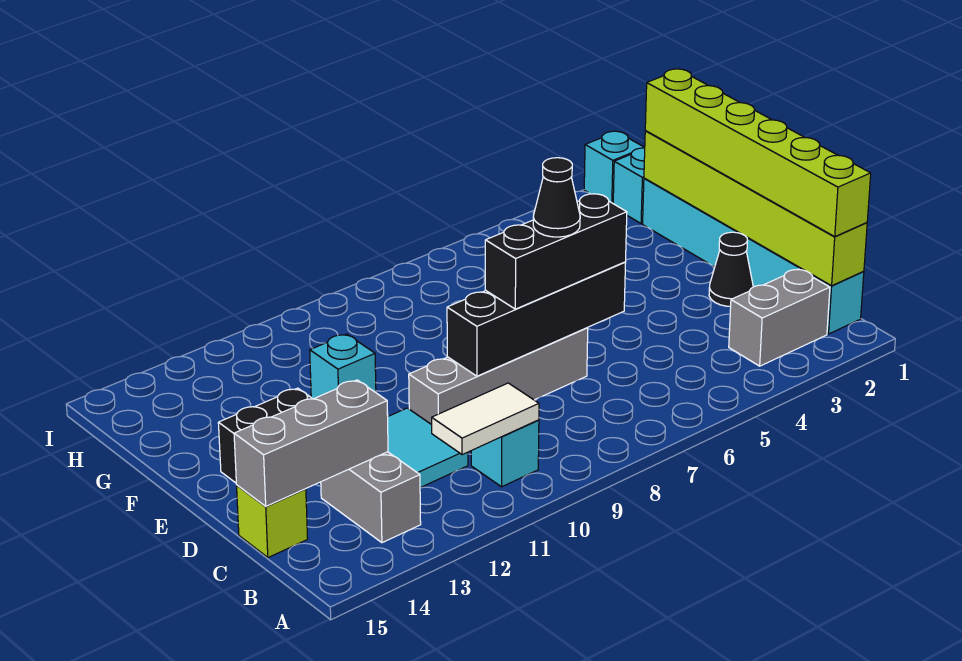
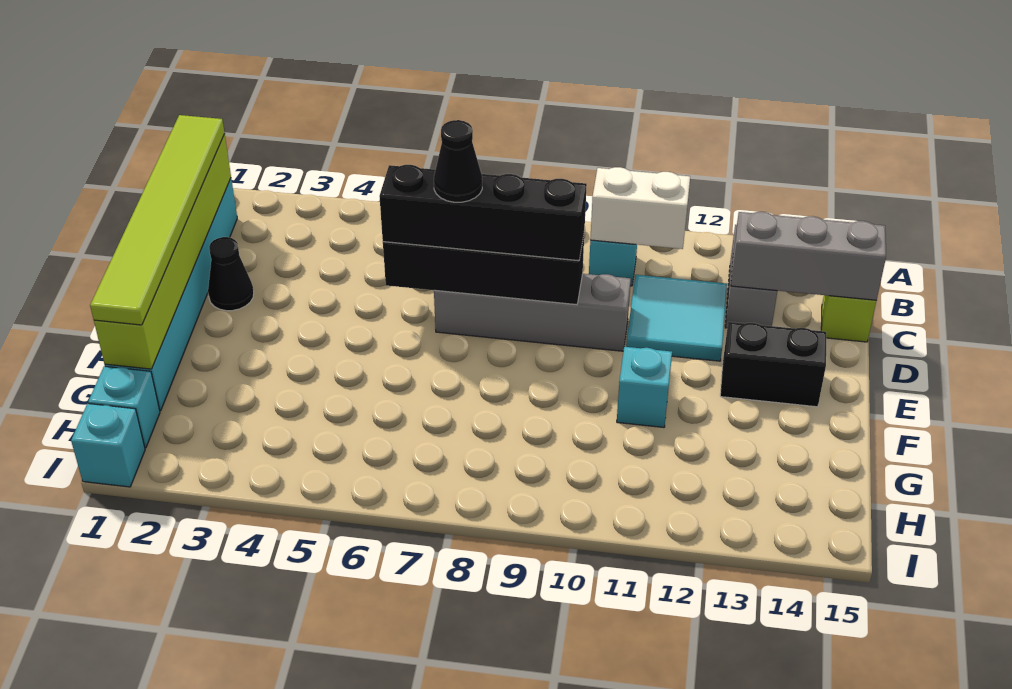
lime 1x6 brick [645,69,871,236] -> lime 1x6 tile [90,115,225,325]
grey 1x2 brick [729,269,830,366] -> none
white 1x2 tile [432,383,539,455] -> white 1x2 brick [590,167,690,249]
black 1x3 brick [485,194,627,309] -> black 1x4 brick [379,165,587,261]

